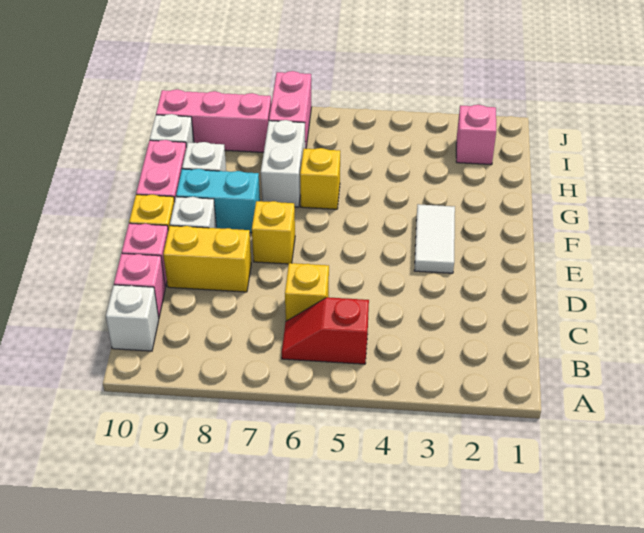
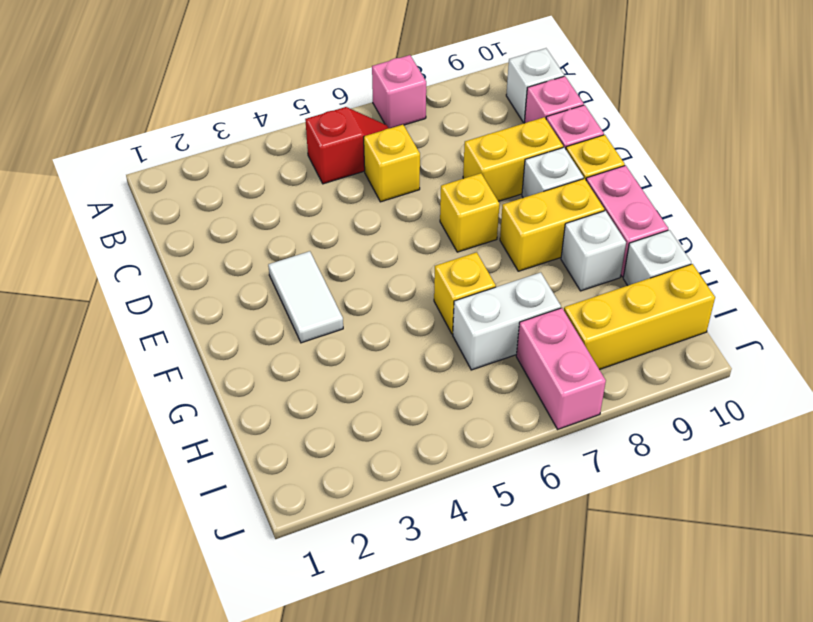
cyan 1x2 brick [176,169,260,233] -> yellow 1x2 brick [500,179,604,271]
white 1x2 brick [261,120,305,207] -> white 1x2 brick turned to [453,272,561,370]
pink 1x1 brick [456,105,496,165] -> pink 1x1 brick moved to [372,55,426,128]
pink 1x3 brick [156,89,271,152] -> yellow 1x3 brick [564,264,715,370]

